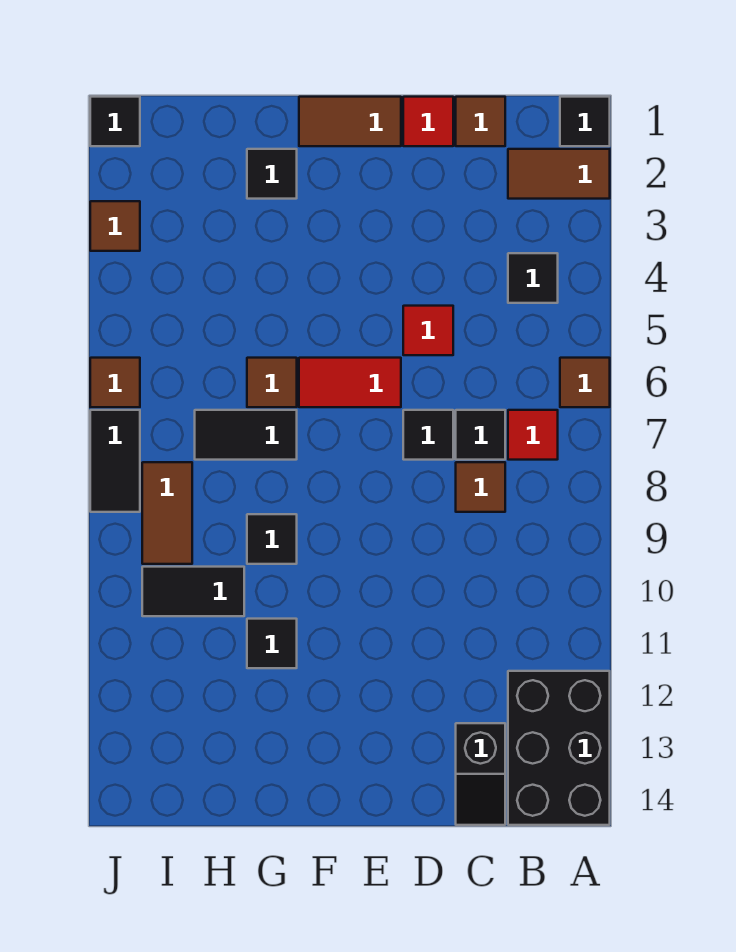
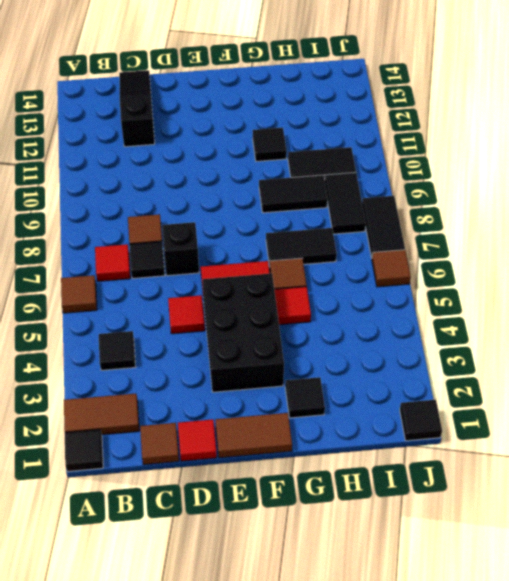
black 2x3 brick [508,671,610,825] -> black 2x3 brick moved to [203,273,284,392]
black 1x2 slope [456,723,505,825] -> black 1x3 slope [119,70,155,147]
black 1x1 tile [403,410,453,460] -> black 1x1 brick [162,222,199,276]
none -> red 1x1 tile [274,287,311,325]
black 1x1 tile [247,514,297,564] -> black 1x2 tile [259,175,328,213]
brown 1x2 tile [142,462,192,564] -> black 1x2 tile [325,172,366,234]
brown 1x1 tile [90,201,140,251] -> none

